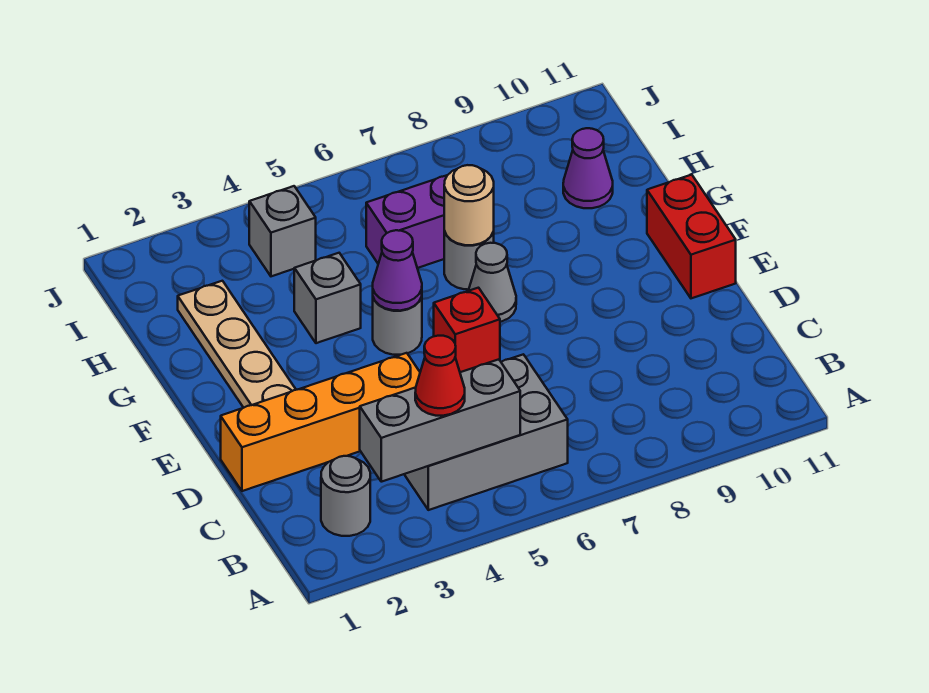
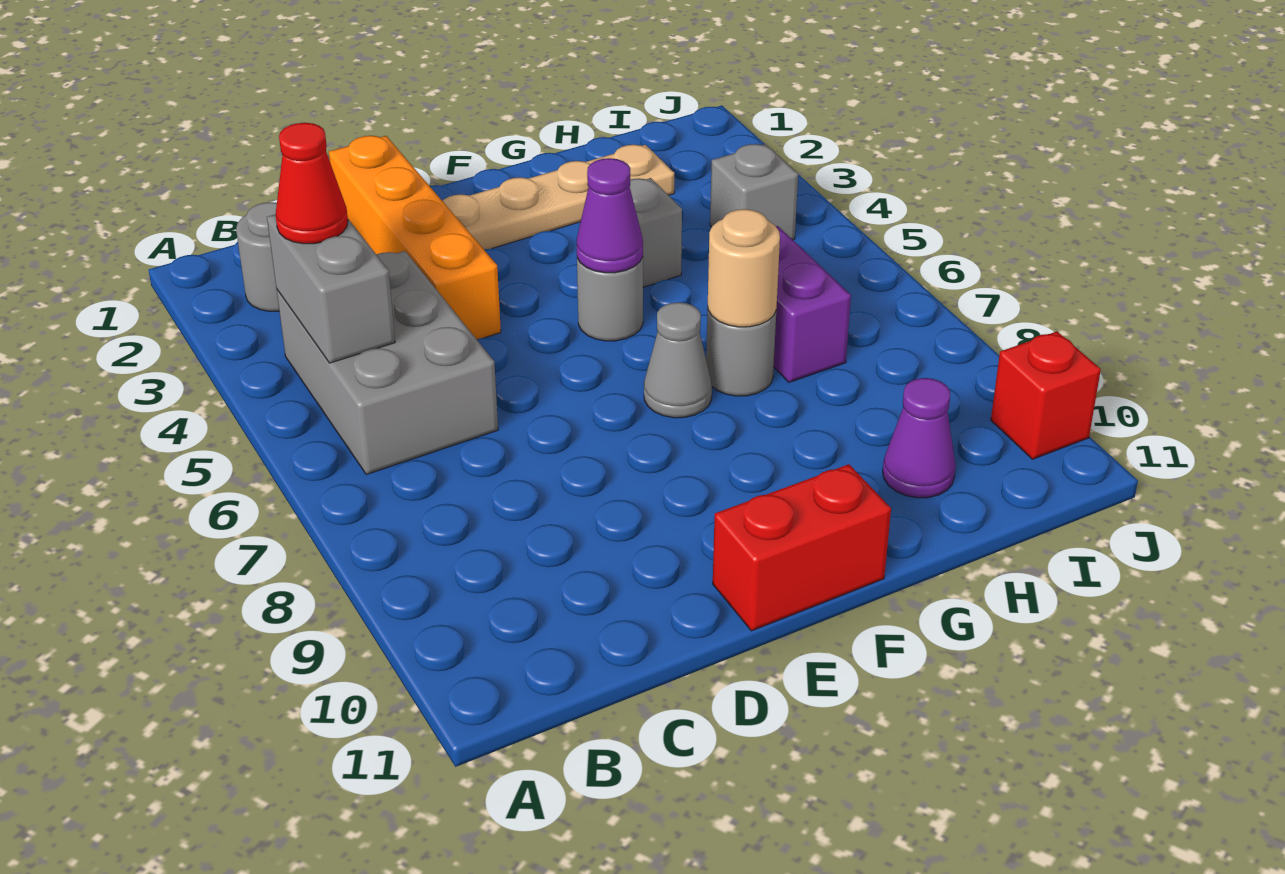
grey 1x3 brick [360,359,520,482] -> grey 1x2 brick [267,215,395,363]
red 1x1 brick [434,288,500,372] -> red 1x1 brick moved to [991,331,1101,459]

